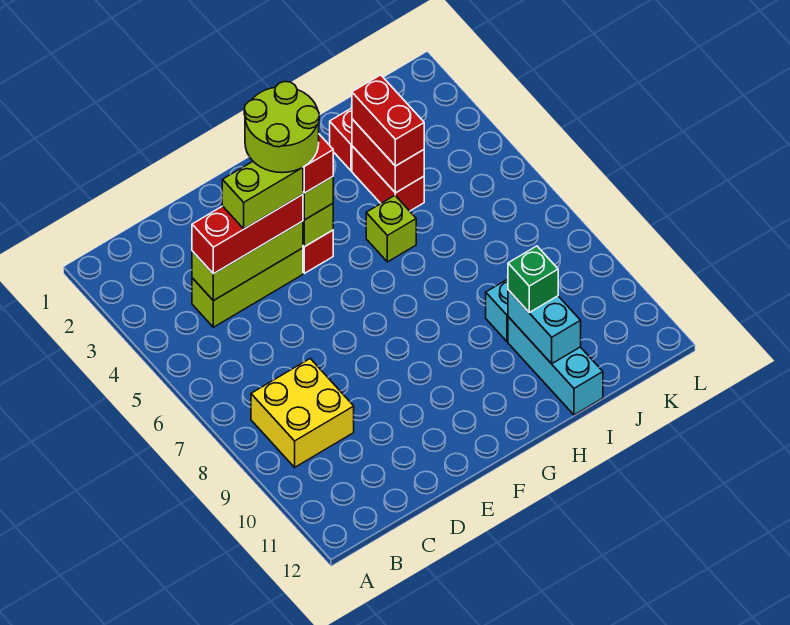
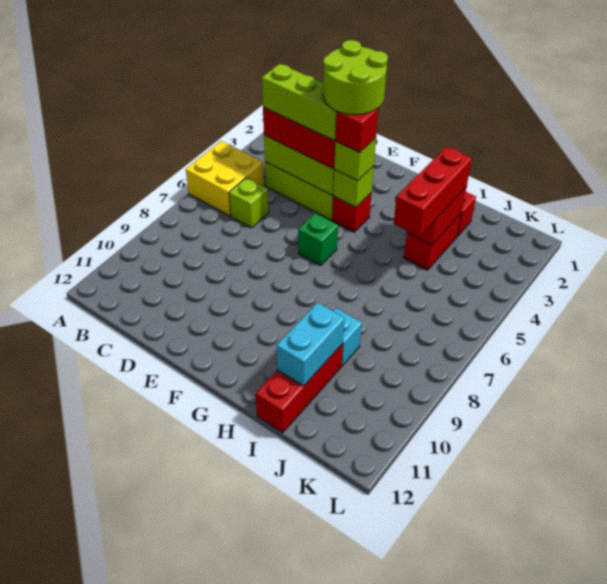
yellow 2x2 brick [251,359,354,467] -> yellow 2x2 brick moved to [186,141,264,216]
lime 1x2 brick [222,162,303,229] -> lime 1x3 brick [262,64,337,140]
lime 1x1 brick [366,196,416,262] -> lime 1x1 brick moved to [229,177,269,228]
red 1x2 brick [352,75,424,166] -> red 1x3 brick [394,146,472,237]
cyan 1x3 brick [508,317,603,415] -> red 1x3 brick [256,344,343,433]
green 1x1 brick [508,246,558,313] -> green 1x1 brick moved to [298,213,338,265]

